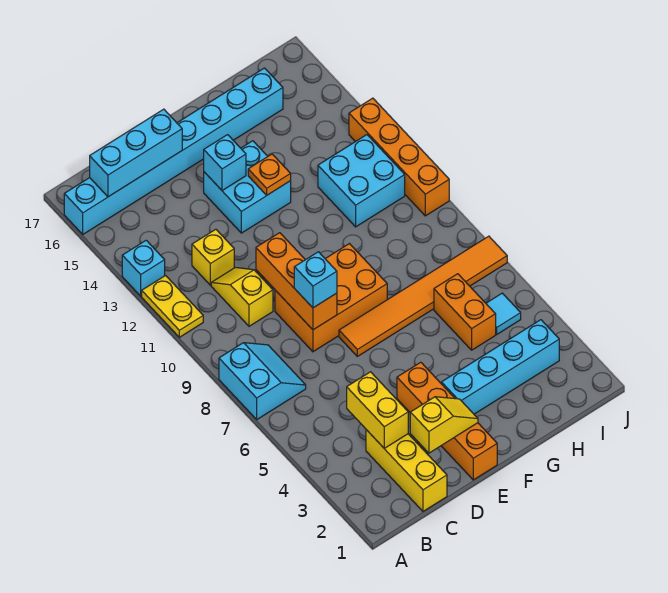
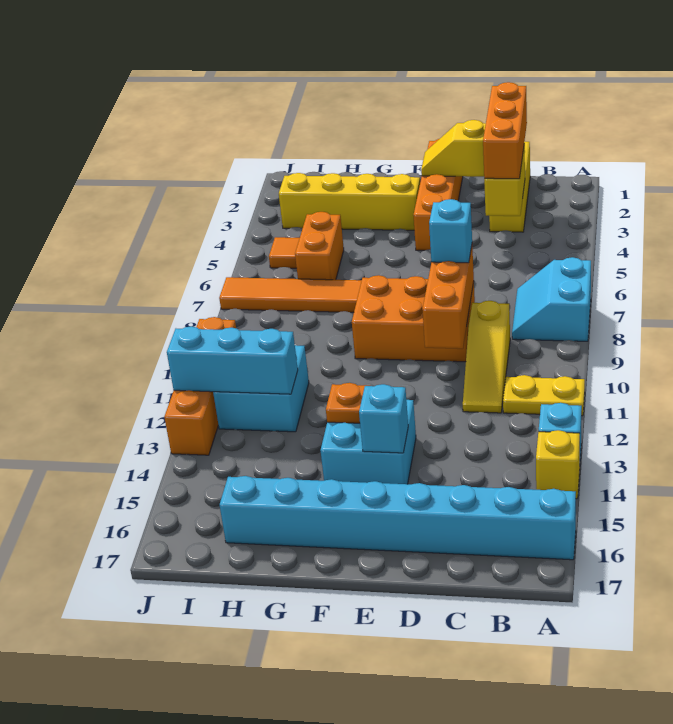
yellow 1x2 plate [142,276,203,337] -> yellow 1x2 plate turned to [503,375,585,416]
cyan 1x3 brick [90,109,182,197] -> cyan 1x3 brick moved to [167,326,298,394]
none -> orange 1x3 brick [483,82,527,179]
yellow 1x2 slope [211,267,273,326] -> yellow 1x3 slope [463,301,510,413]
yellow 1x1 brick [192,229,234,285] -> yellow 1x1 brick moved to [536,430,580,499]
cyan 1x4 brick [441,320,559,414] -> yellow 1x4 brick [279,173,420,230]
cyan 1x1 tile [486,293,521,334] -> orange 1x1 tile [269,237,300,268]

